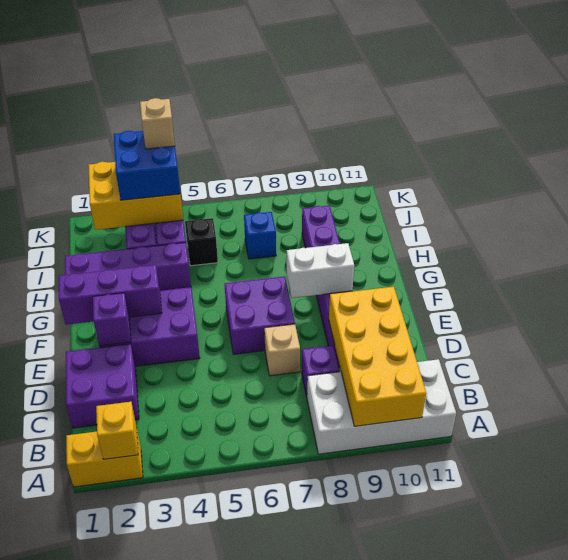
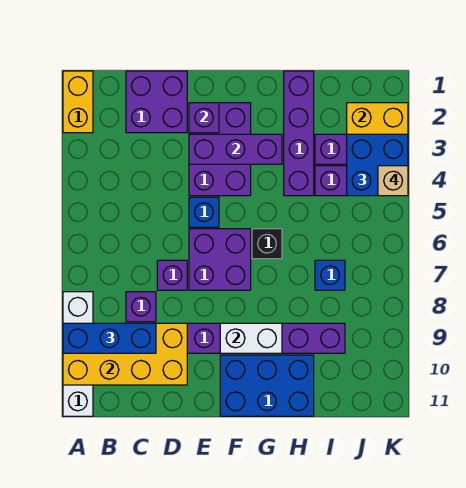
yellow 1x1 brick [96,402,138,459] -> none
white 2x4 brick [307,359,456,454] -> white 1x4 brick [63,292,93,416]
none -> blue 1x3 brick [63,323,156,353]
tan 1x1 brick [264,324,300,376] -> purple 1x1 brick [157,260,187,290]
none -> blue 1x1 brick [189,197,219,227]
purple 1x3 brick [59,265,162,325] -> purple 1x3 brick turned to [189,134,282,164]
white 1x2 brick [287,243,354,298] -> white 1x2 brick turned to [220,323,282,353]
none -> blue 2x3 brick [220,355,314,416]
black 1x1 brick [185,218,218,266] -> black 1x1 brick moved to [252,229,282,259]

